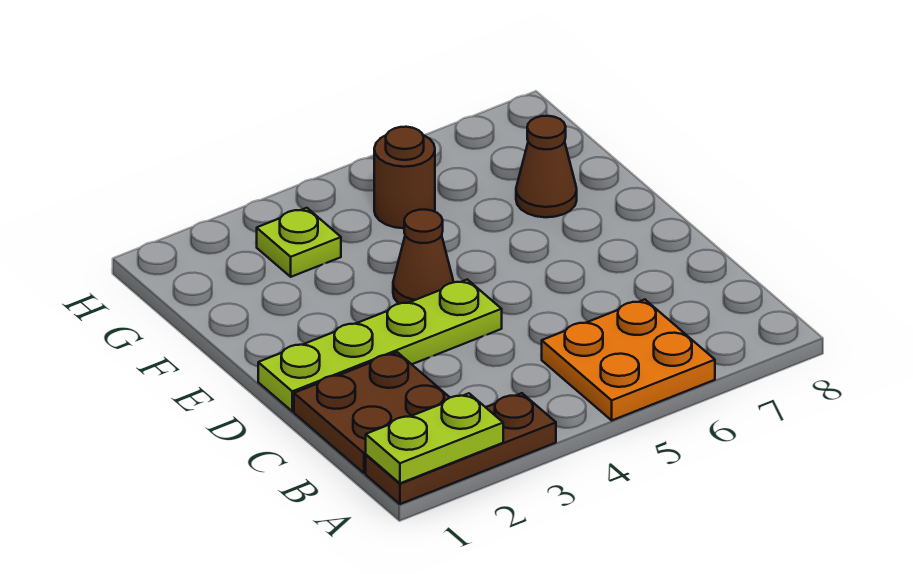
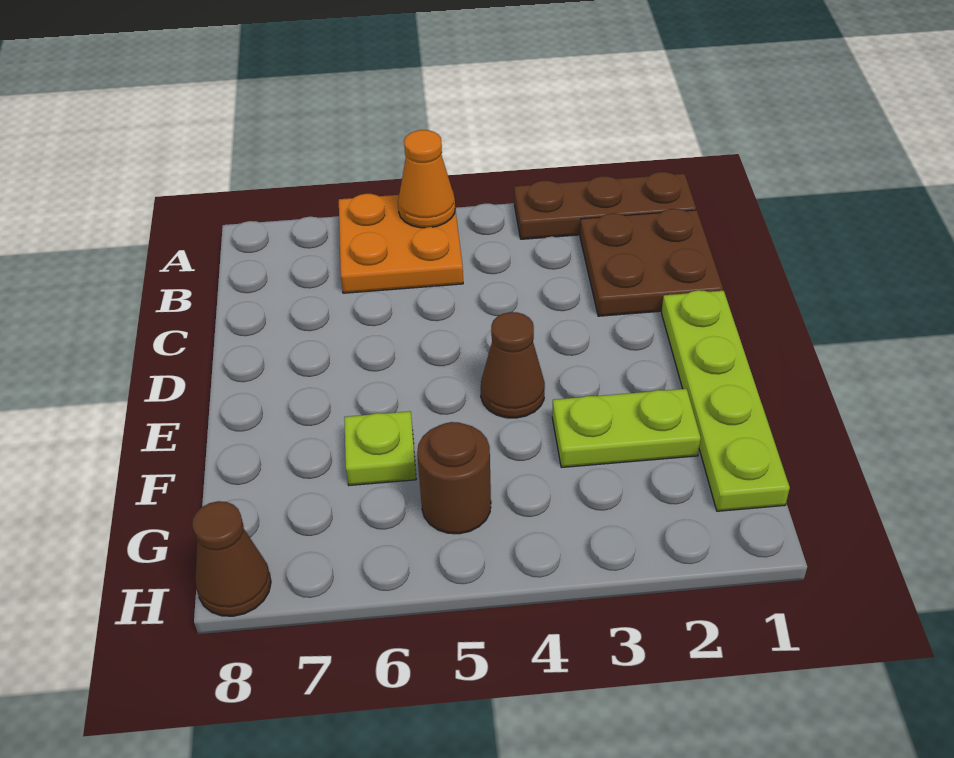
lime 1x2 plate [366,393,503,483] -> lime 1x2 plate moved to [552,389,701,467]
none -> orange 1x1 cone [398,130,455,228]
lime 1x4 plate [258,279,502,411] -> lime 1x4 plate turned to [661,290,790,511]
brown 1x1 cone [516,116,577,217] -> brown 1x1 cone moved to [192,501,271,616]
lime 1x1 plate [257,208,341,277] -> lime 1x1 plate moved to [344,411,416,485]

